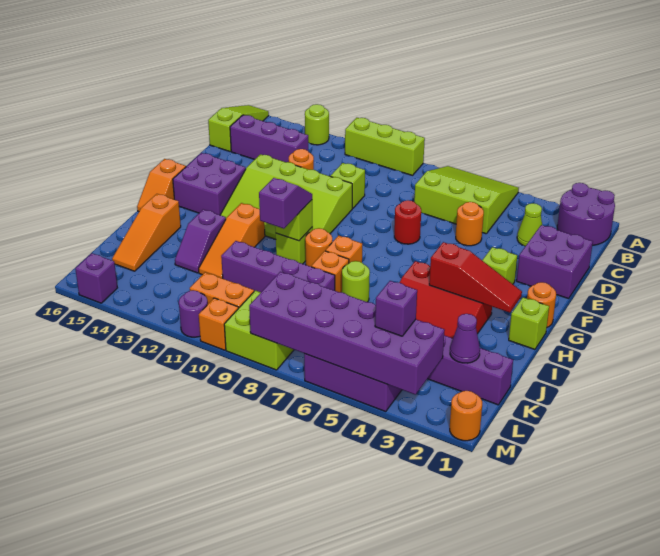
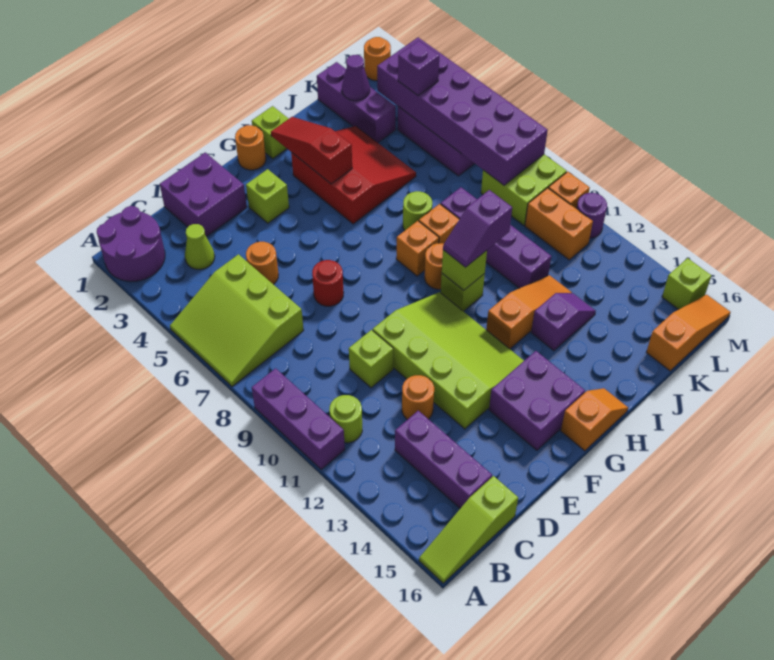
lime 1x3 brick [345,118,425,175] -> purple 1x3 brick [252,368,345,469]
lime 1x1 round brick [305,104,329,145] -> lime 1x1 round brick moved to [329,395,362,443]
orange 1x3 slope [112,194,181,271] -> orange 1x3 slope moved to [646,295,731,371]
purple 1x1 brick [75,253,117,303] -> lime 1x1 brick [662,258,711,309]

